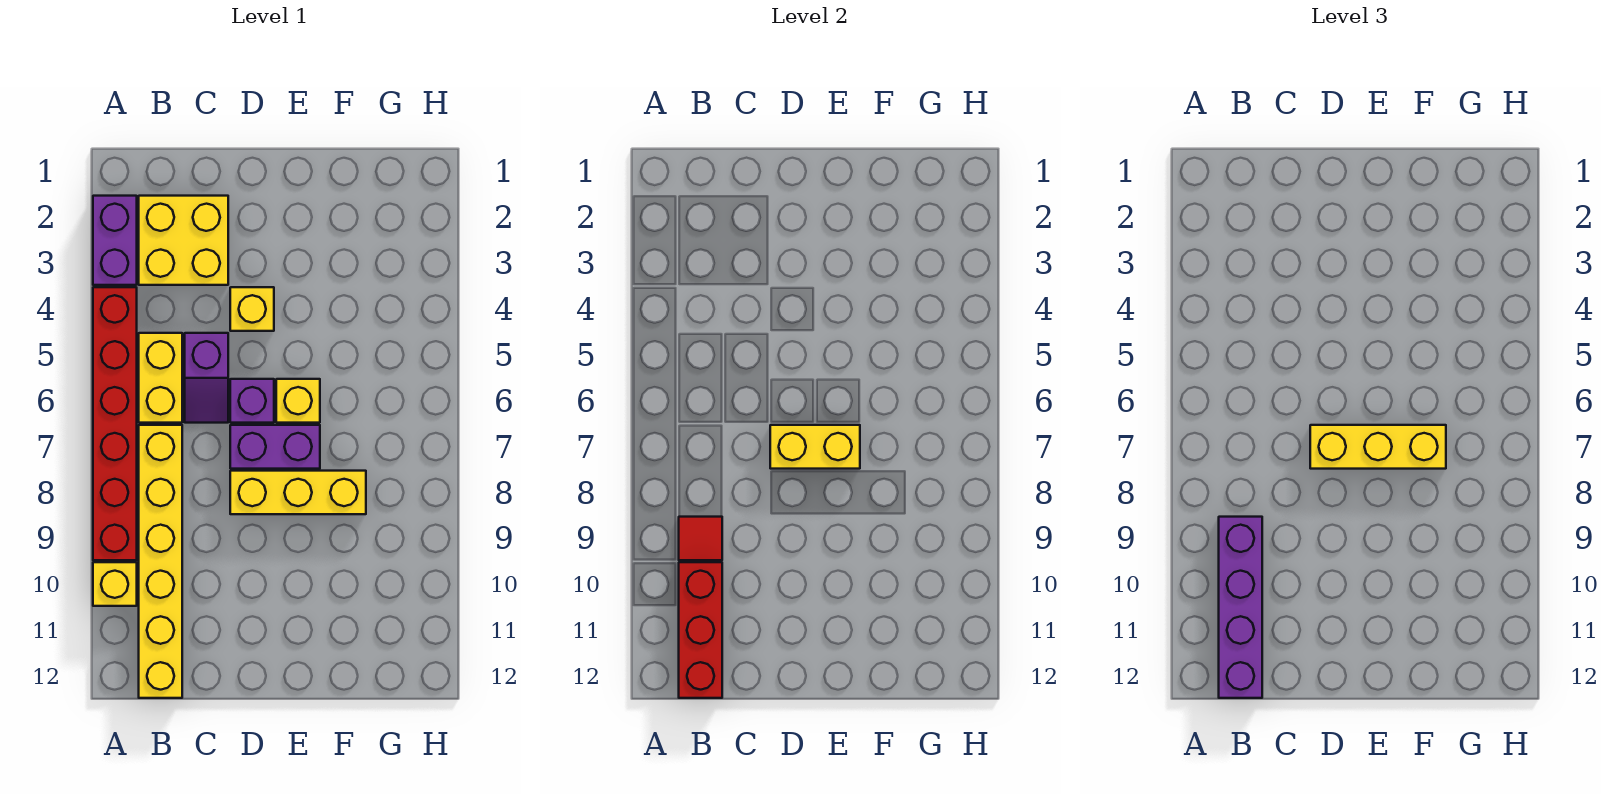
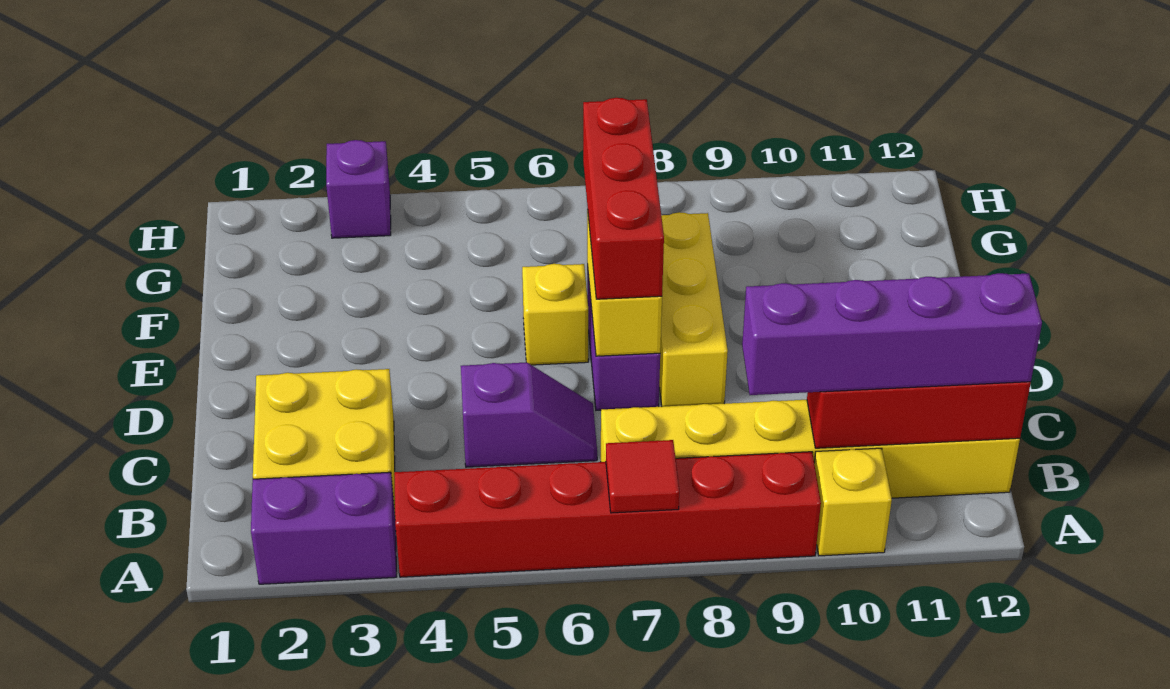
yellow 1x2 brick [139,333,182,423] -> none
red 1x1 tile [679,517,722,560] -> red 1x1 tile moved to [606,440,679,513]
yellow 1x1 brick [230,287,274,331] -> none
purple 1x1 brick [230,379,274,423] -> purple 1x1 brick moved to [326,140,391,238]
yellow 1x3 brick [1310,425,1446,469] -> red 1x3 brick [583,98,664,299]

